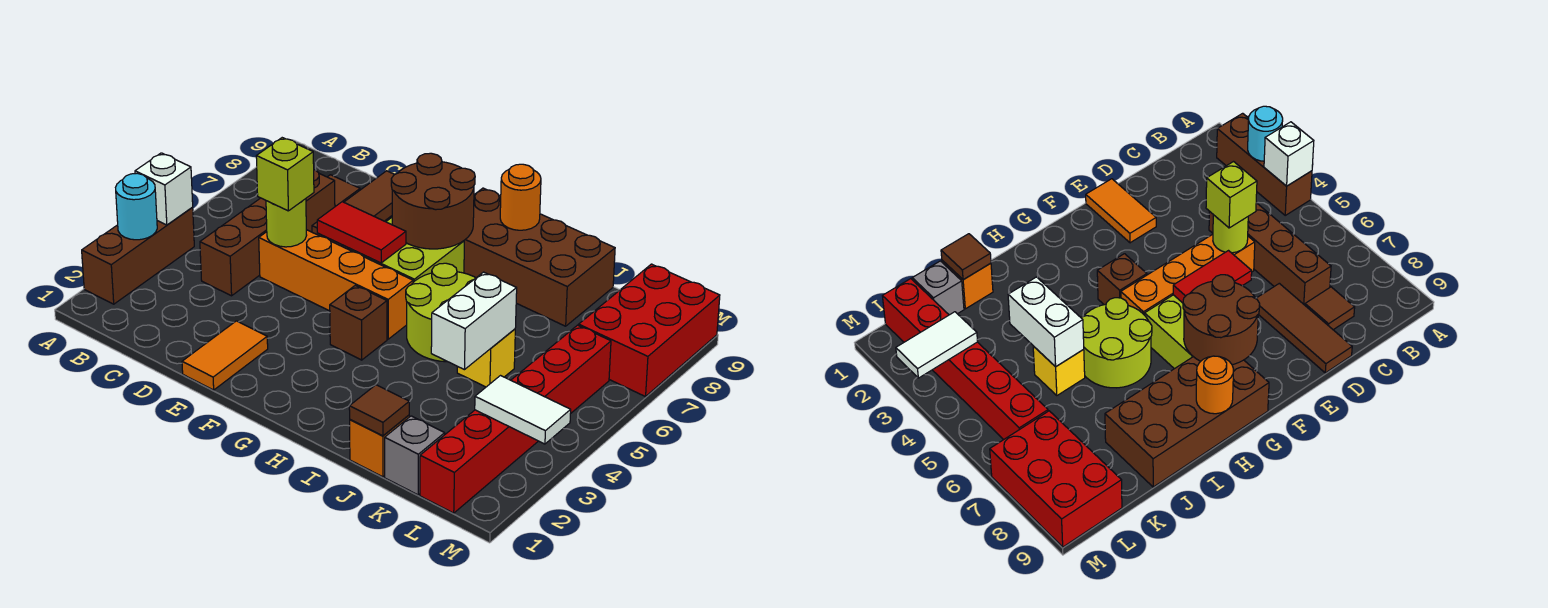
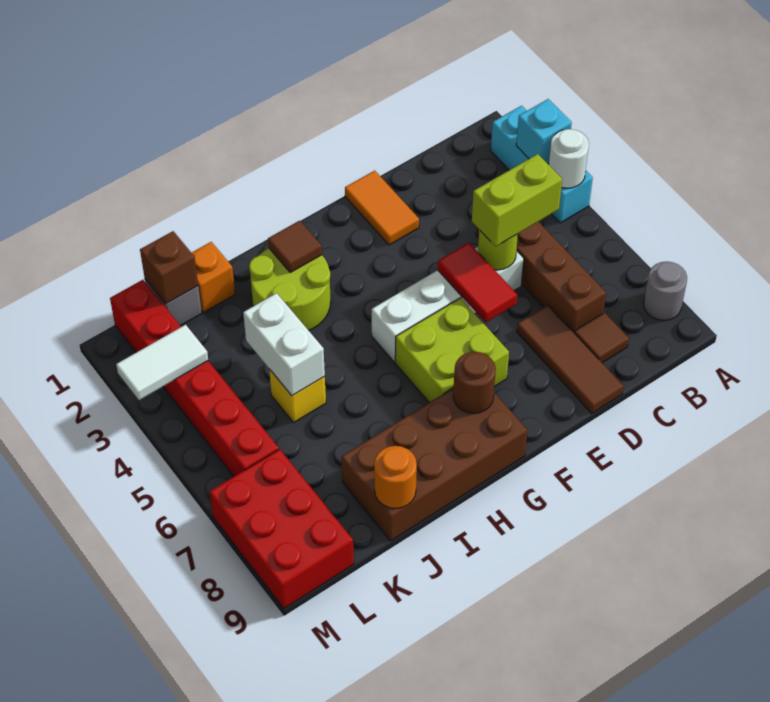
brown 1x3 brick [82,208,194,304] -> cyan 1x3 brick [491,106,593,223]
cyan 1x1 round brick [116,173,157,240] -> cyan 1x1 brick [516,99,572,164]
white 1x1 brick [135,153,193,225] -> white 1x1 round brick [549,129,589,188]
none -> grey 1x1 round brick [644,262,687,320]
orange 1x4 brick [259,230,413,339] -> white 1x4 brick [372,247,524,362]
lime 1x1 brick [256,138,314,211] -> lime 1x2 brick [472,154,562,247]
red 1x2 tile [317,202,406,263] -> red 1x2 tile turned to [438,243,517,322]
brown 2x2 round brick [391,153,475,249] -> brown 1x1 round brick [453,352,496,414]
brown 1x1 brick [330,285,387,360] -> brown 1x1 brick moved to [140,231,198,304]
lime 2x2 round brick [406,263,475,362] -> lime 2x2 round brick moved to [249,248,331,330]
orange 1x1 round brick [500,164,541,230] -> orange 1x1 round brick moved to [374,446,417,508]
brown 1x1 tile [349,385,409,436] -> brown 1x1 tile moved to [268,221,322,272]

